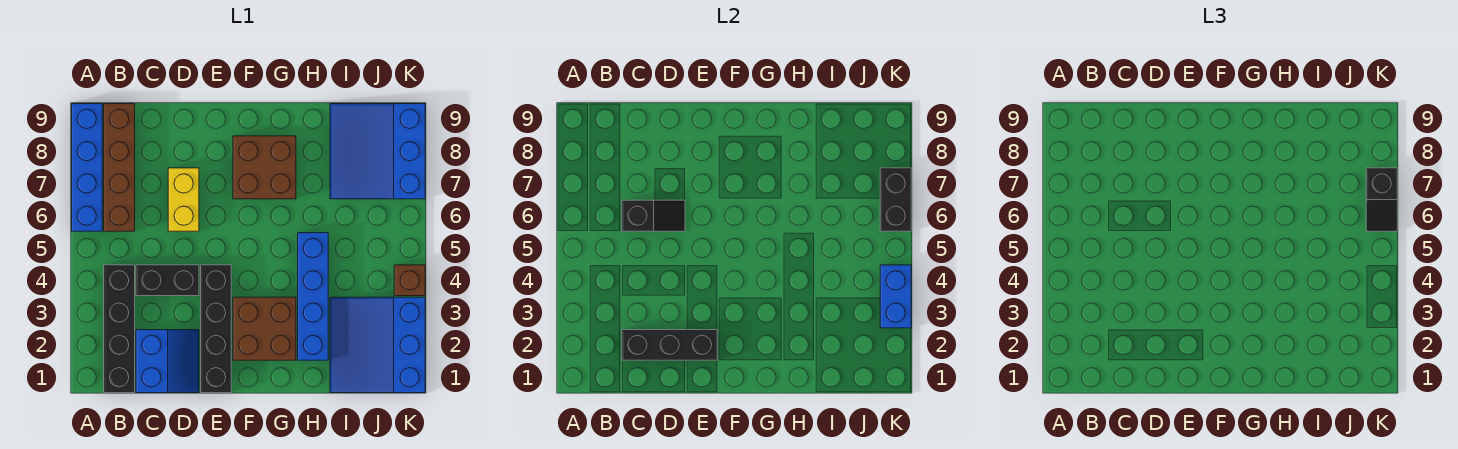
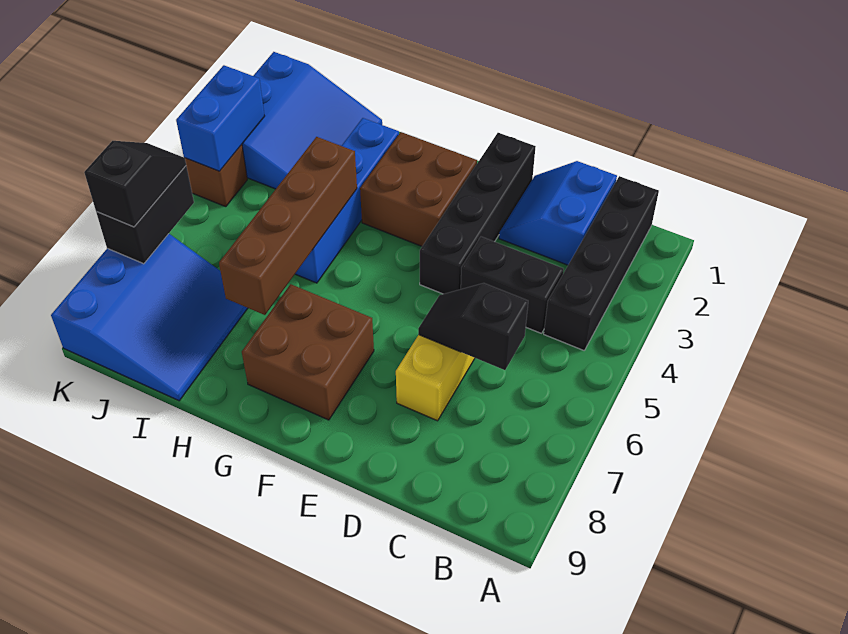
blue 1x4 brick [72,104,102,231] -> none
brown 1x4 brick [104,104,135,231] -> brown 1x4 brick moved to [219,137,357,315]
black 1x3 brick [622,330,717,360] -> none

